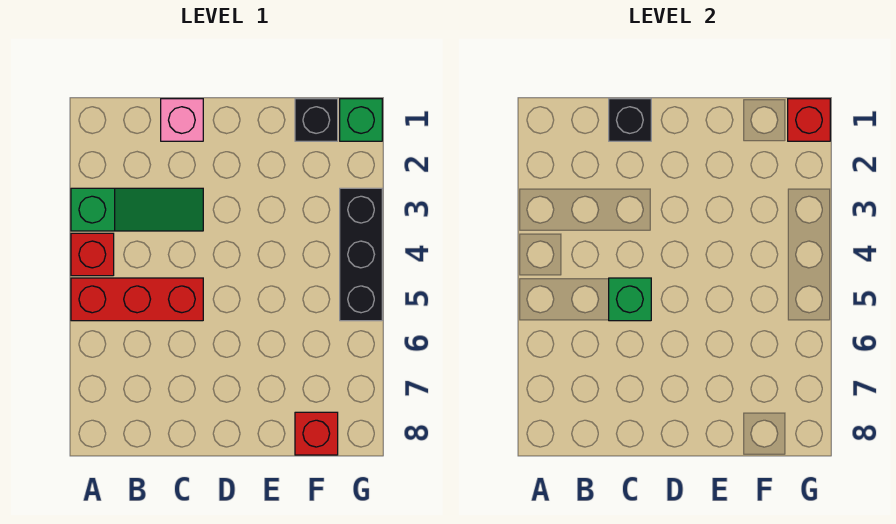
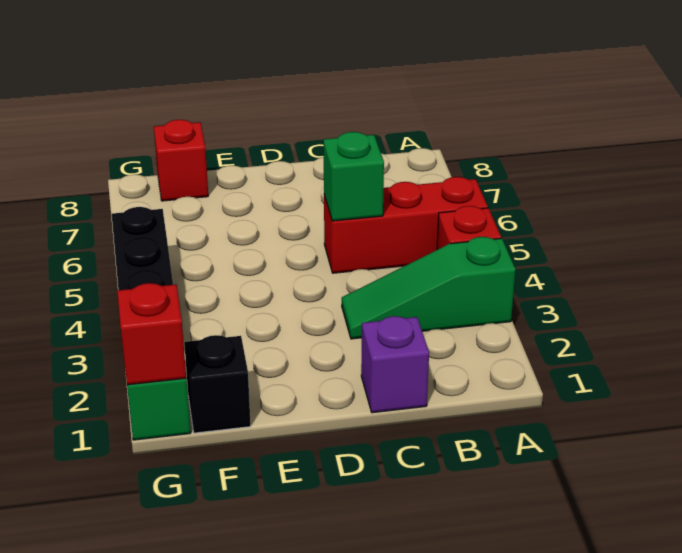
pink 1x1 brick [161,99,203,141] -> purple 1x1 brick [361,316,429,413]
black 1x1 brick [609,99,651,141] -> none

